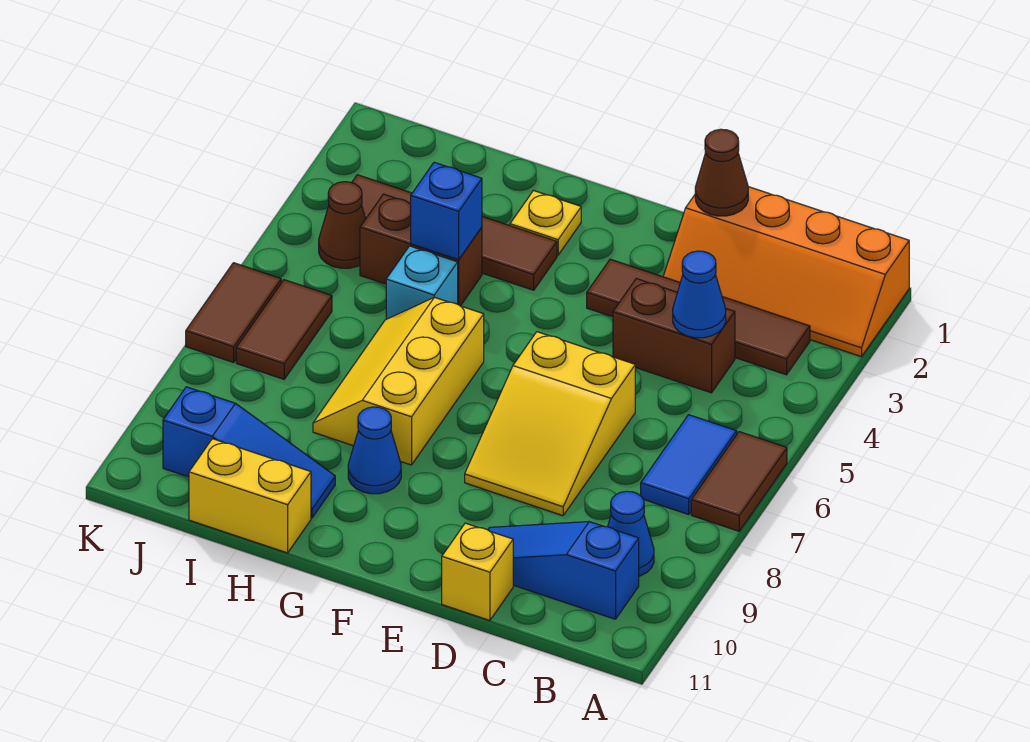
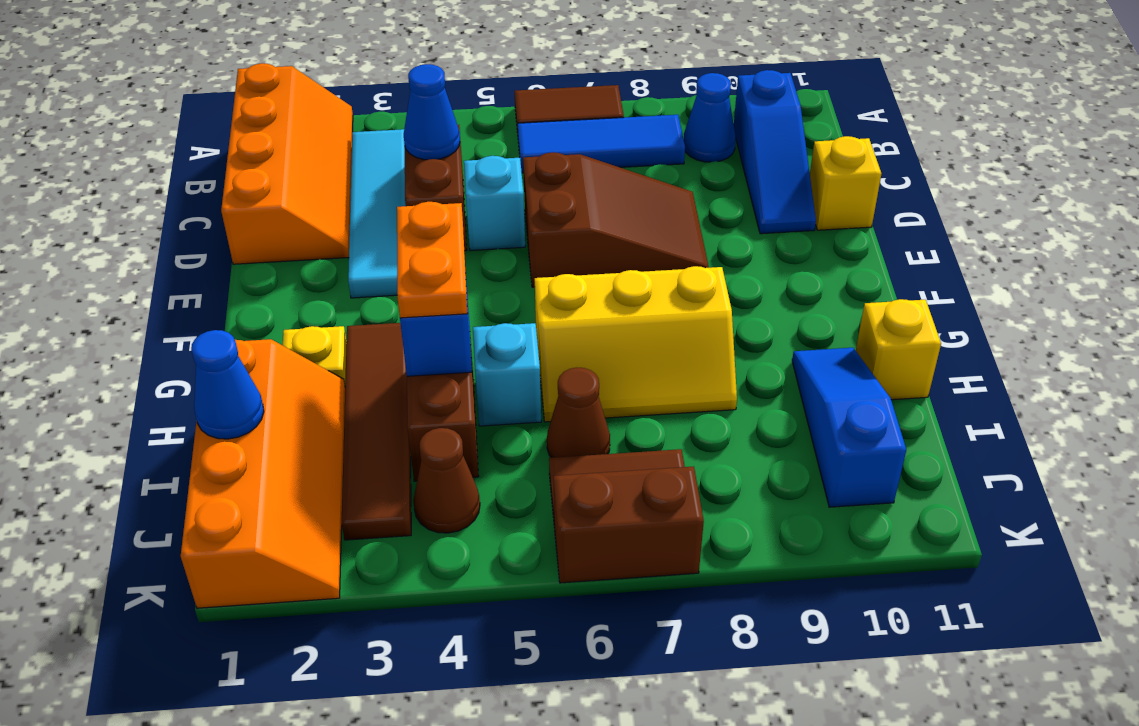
brown 1x4 tile [587,259,810,375] -> cyan 1x4 tile [348,129,406,298]
blue 1x2 tile [641,415,737,514] -> blue 1x3 tile [518,115,685,173]
brown 1x1 cone [695,129,748,216] -> brown 1x1 cone moved to [547,368,610,458]
none -> cyan 1x1 brick [464,156,525,251]
yellow 2x3 slope [465,332,635,516] -> brown 2x3 slope [523,152,709,287]
none -> orange 1x2 plate [397,202,468,318]
blue 1x1 cone [348,407,401,494] -> blue 1x1 cone moved to [191,330,264,439]
none -> orange 2x4 slope [181,339,345,608]
yellow 1x2 brick [189,439,311,553] -> yellow 1x1 brick [856,299,941,400]
brown 1x2 tile [186,263,281,362] -> brown 1x2 brick [553,467,704,583]

